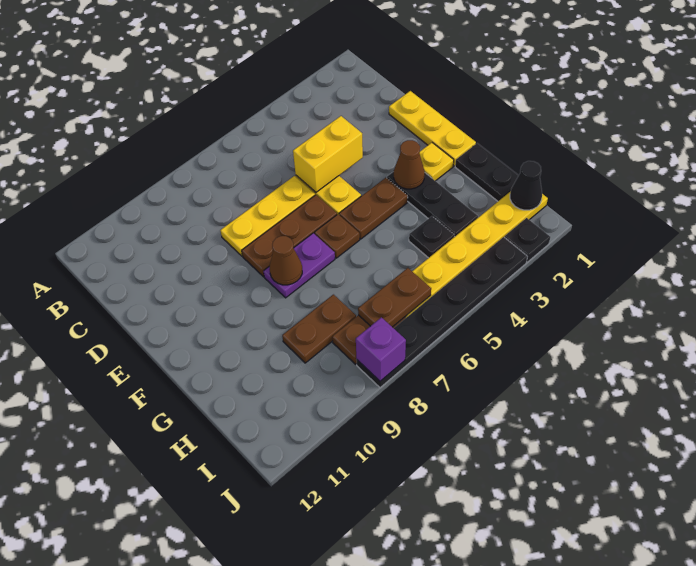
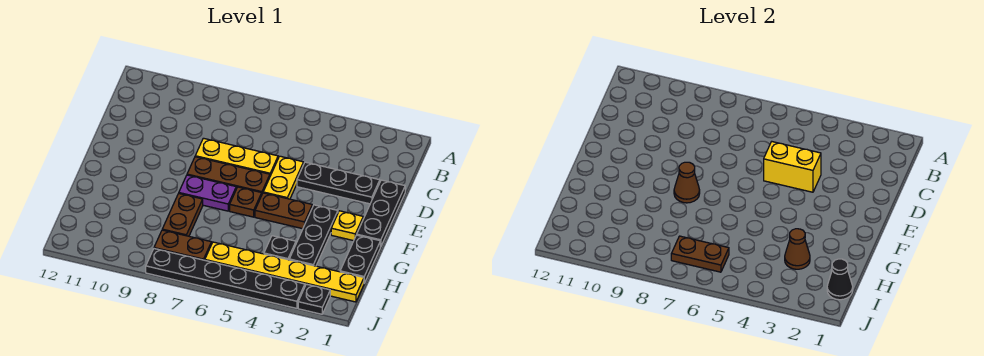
yellow 1x3 plate [389,91,476,166] -> black 1x3 plate [357,180,405,247]
none -> black 1x3 plate [297,162,380,204]
brown 1x1 cone [394,140,425,189] -> brown 1x1 cone moved to [785,229,810,269]
brown 1x2 plate [282,295,356,363] -> brown 1x2 plate turned to [162,193,203,236]
purple 1x1 brick [356,317,406,381] -> none

